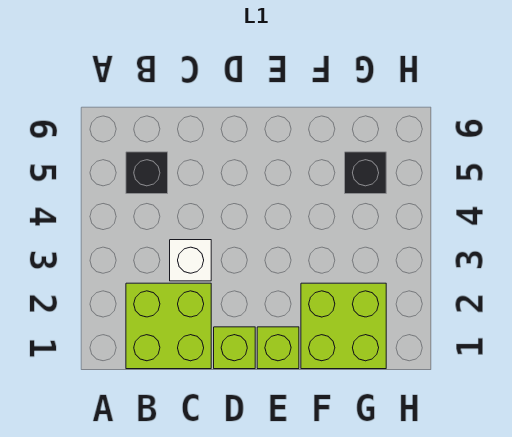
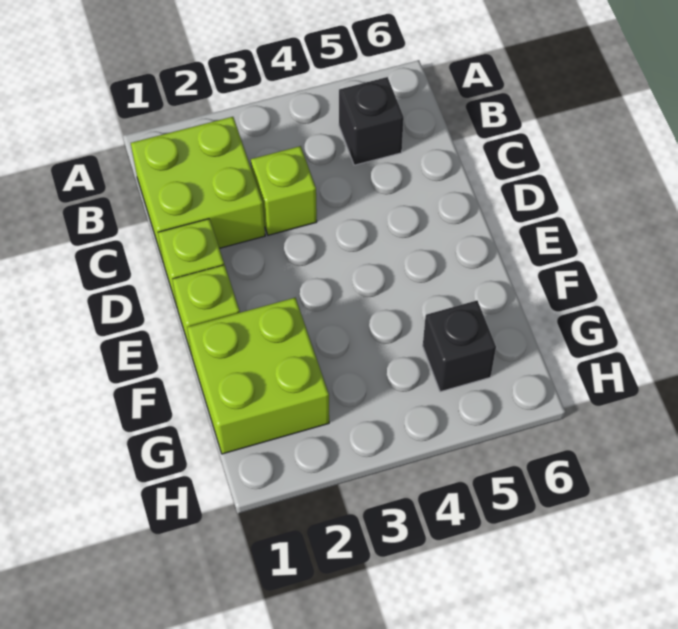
white 1x1 brick [170,240,211,281] -> lime 1x1 brick [251,146,317,235]

